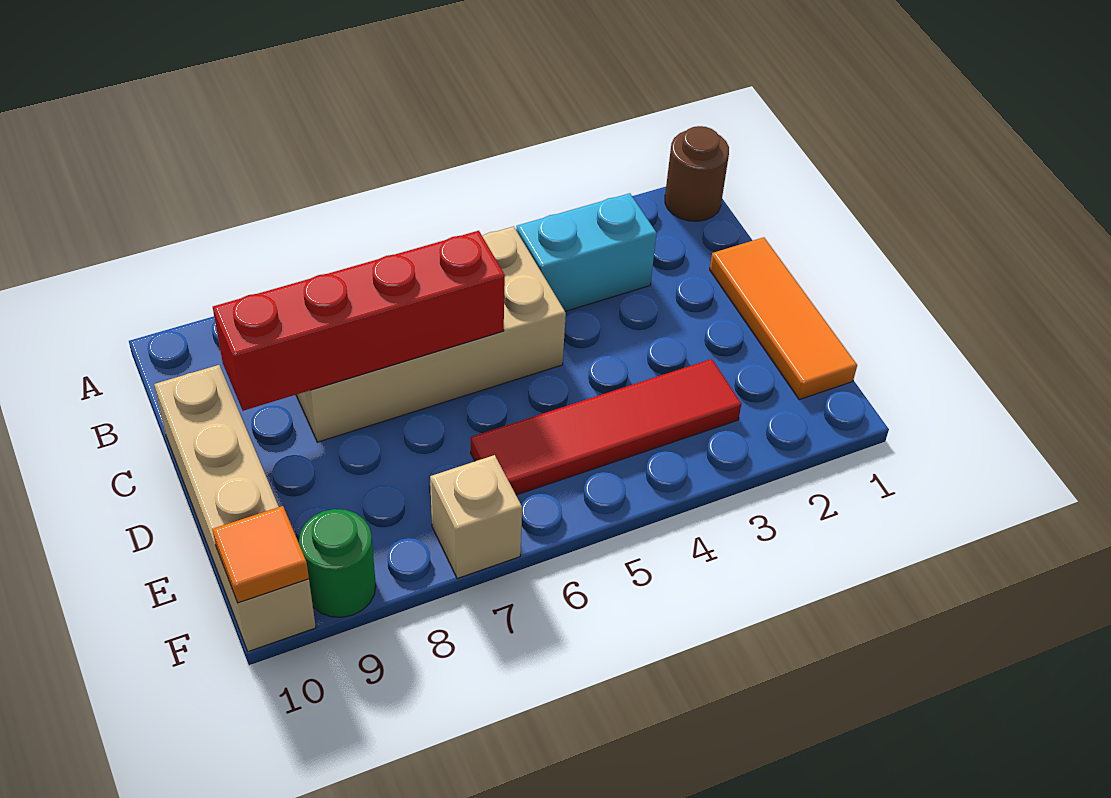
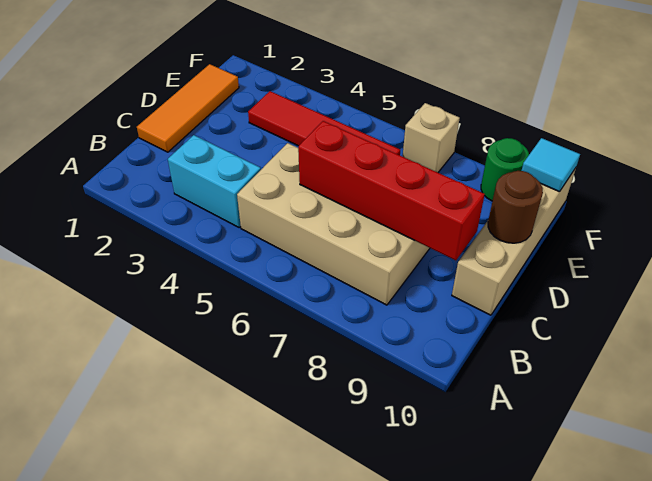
brown 1x1 round brick [665,126,729,221] -> brown 1x1 round brick moved to [488,171,543,243]
orange 1x1 tile [212,506,309,603] -> cyan 1x1 tile [522,138,580,192]

